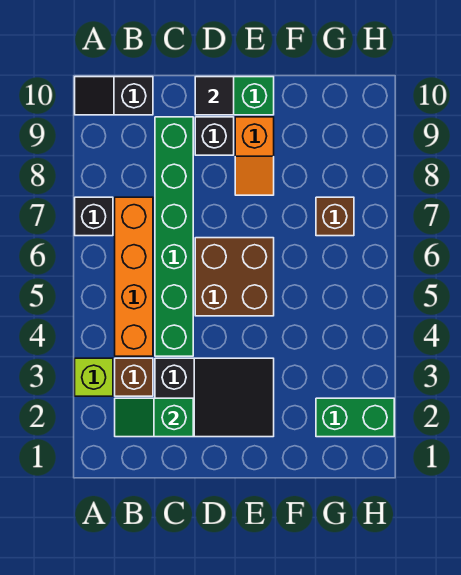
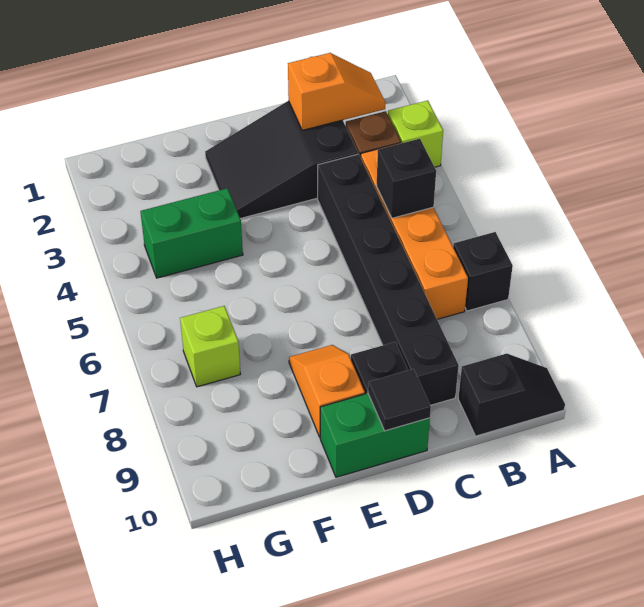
green 1x2 slope [115,398,193,437] -> orange 1x2 slope [288,53,385,130]
none -> black 1x1 brick [377,139,436,218]
green 1x6 brick [155,117,193,356] -> black 1x6 brick [318,154,459,405]
brown 2x2 brick [195,238,274,316] -> none
green 1x2 brick [316,398,394,437] -> green 1x2 brick moved to [140,188,243,278]
brown 1x1 brick [316,197,354,236] -> lime 1x1 brick [180,306,240,387]

